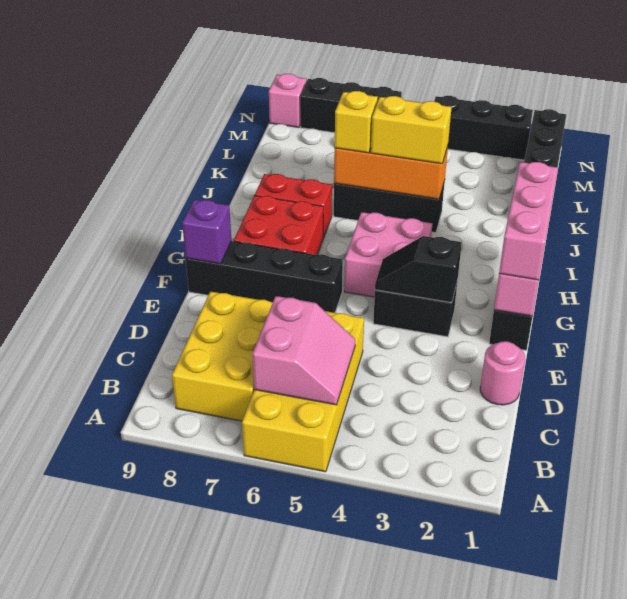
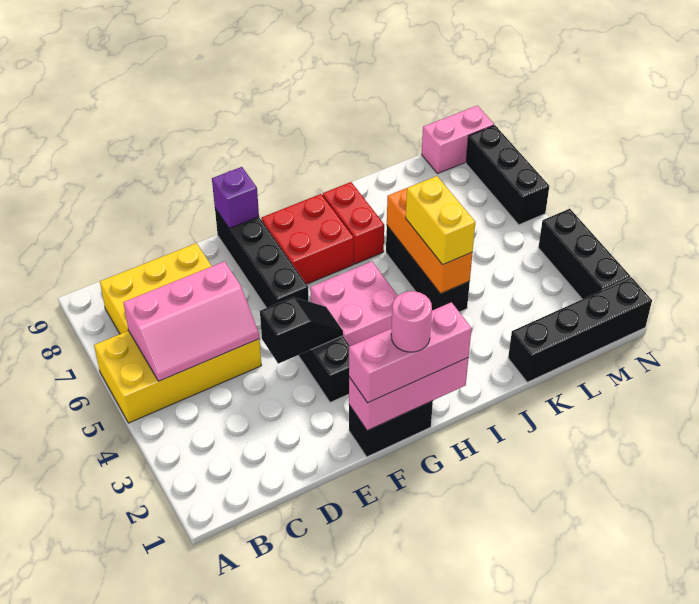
pink 2x2 slope [252,296,355,405] -> pink 2x3 slope [123,261,259,381]
pink 1x1 round brick [480,341,525,405] -> pink 1x1 round brick moved to [391,291,432,352]
black 1x2 slope [375,236,462,303] -> black 1x2 slope turned to [260,297,343,364]
yellow 1x1 brick [335,91,378,153] -> none
pink 1x1 brick [269,74,307,127] -> pink 1x2 brick [422,106,494,174]

